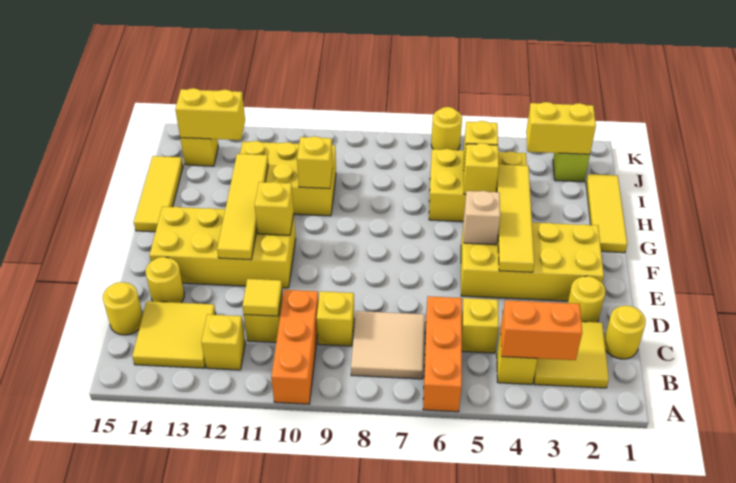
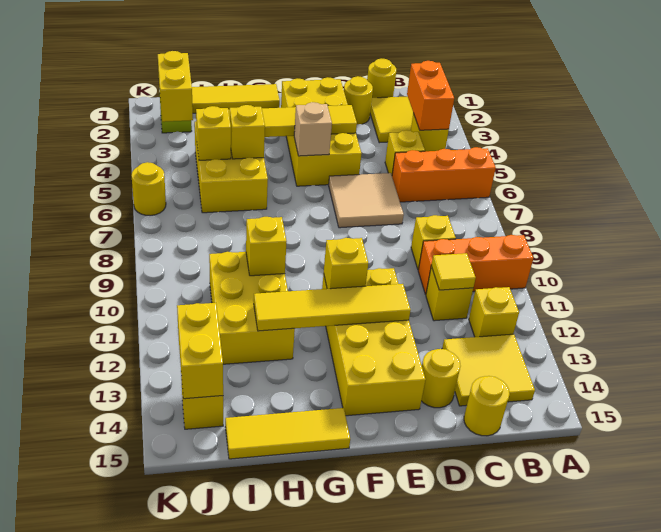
tan 2x2 tile [351,311,425,379] -> tan 2x2 tile moved to [329,173,404,228]

